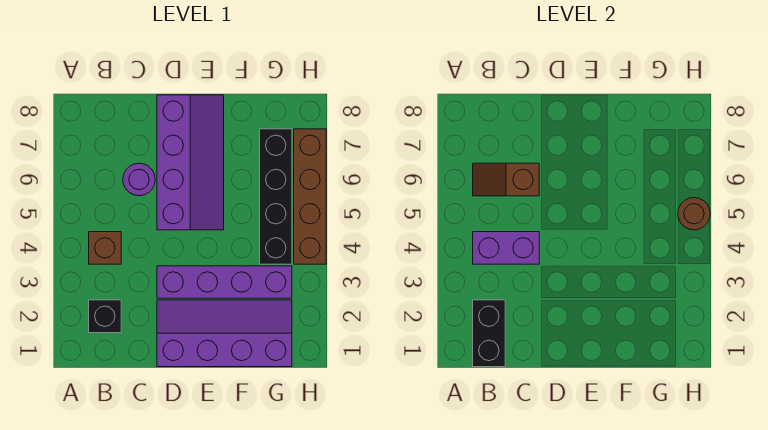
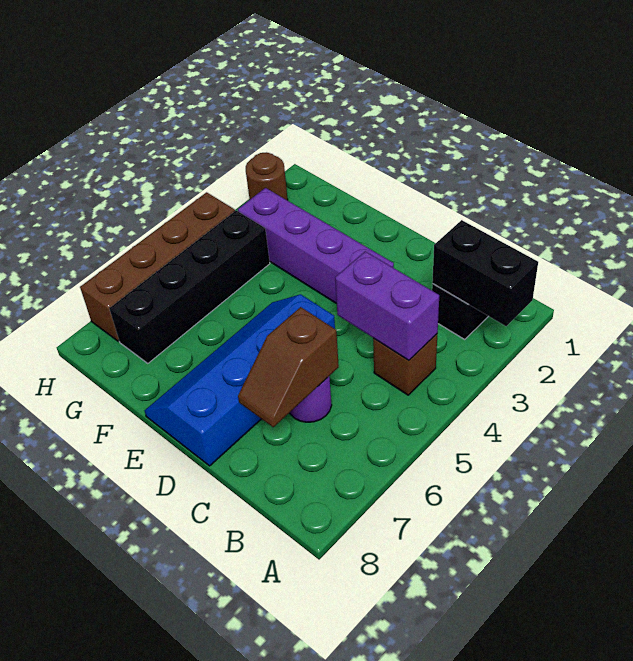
black 1x2 brick [473,300,505,367] -> black 1x2 brick turned to [432,220,538,326]
brown 1x2 slope [473,163,539,196] -> brown 1x2 slope turned to [238,307,339,427]
purple 2x4 slope [157,300,292,367] -> none
purple 2x4 slope [157,95,224,230] -> blue 2x4 slope [145,294,335,466]
brown 1x1 round brick [678,198,710,230] -> brown 1x1 round brick moved to [246,152,288,200]

